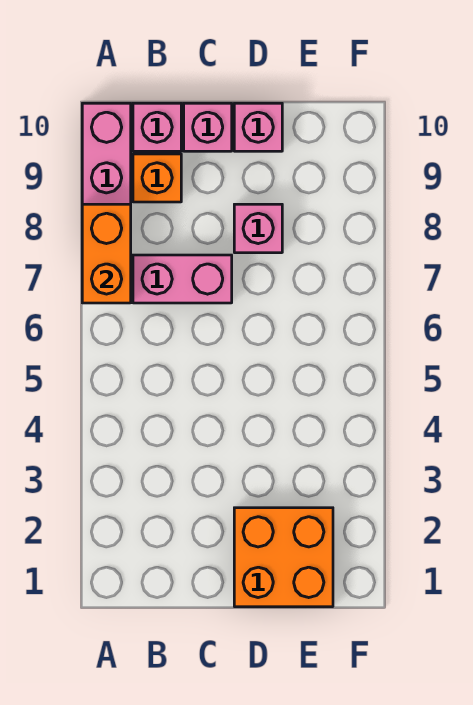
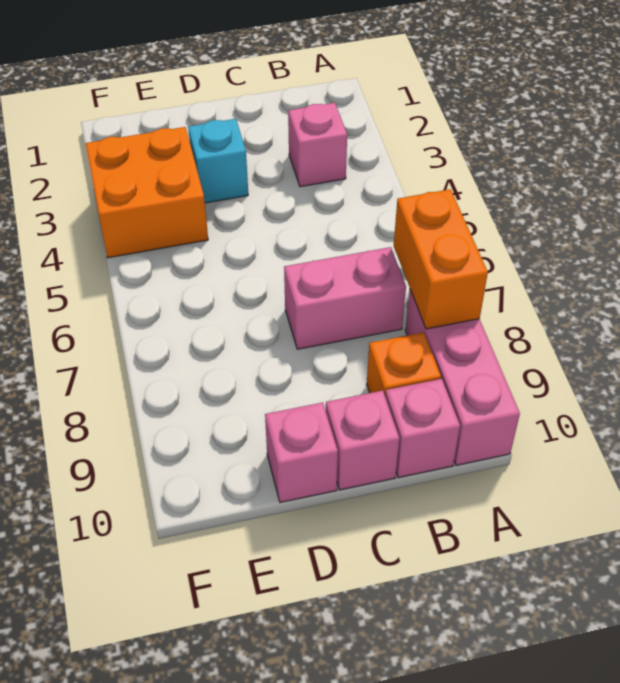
orange 2x2 brick [234,508,333,607] -> orange 2x2 brick moved to [85,127,208,258]
none -> cyan 1x1 brick [188,119,248,203]
pink 1x1 brick [234,204,282,253] -> pink 1x1 brick moved to [288,103,347,187]

